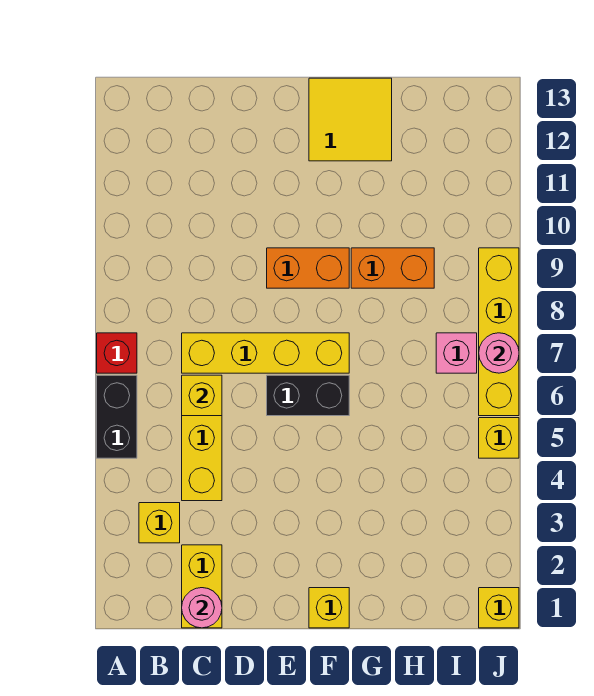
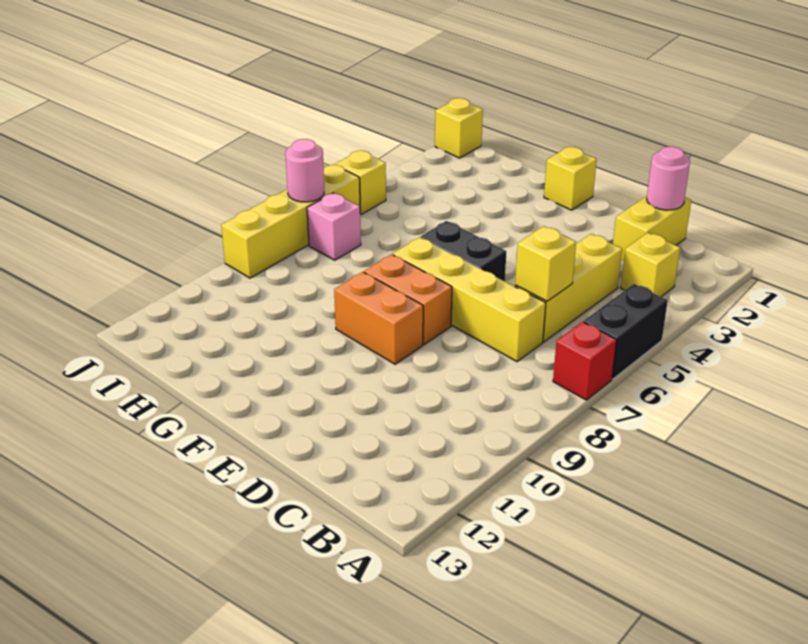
yellow 2x2 tile [309,78,392,161] -> none
orange 1x2 brick [351,248,434,288] -> orange 1x2 brick moved to [364,254,452,344]

